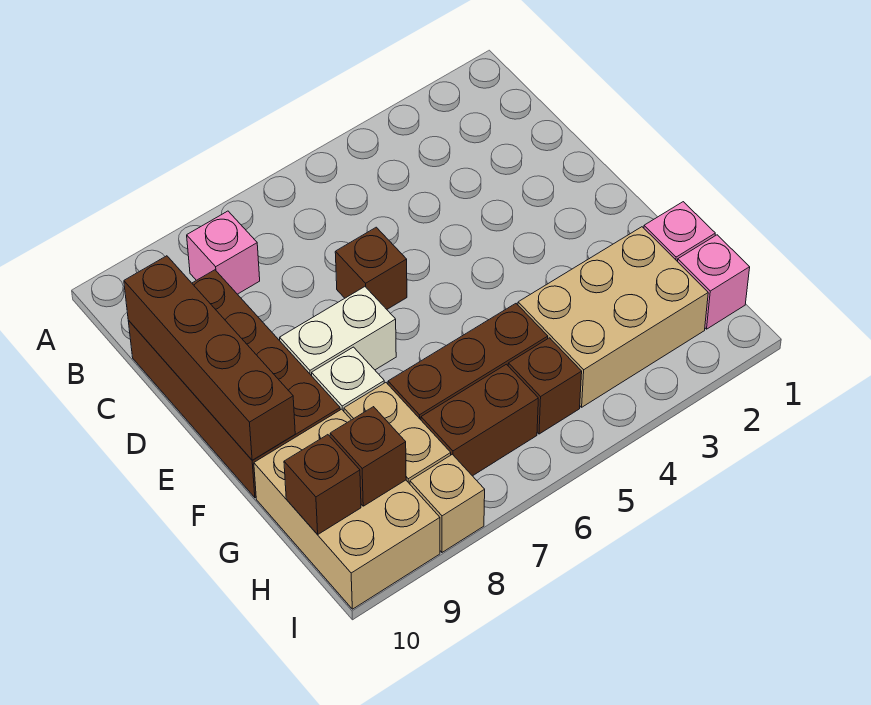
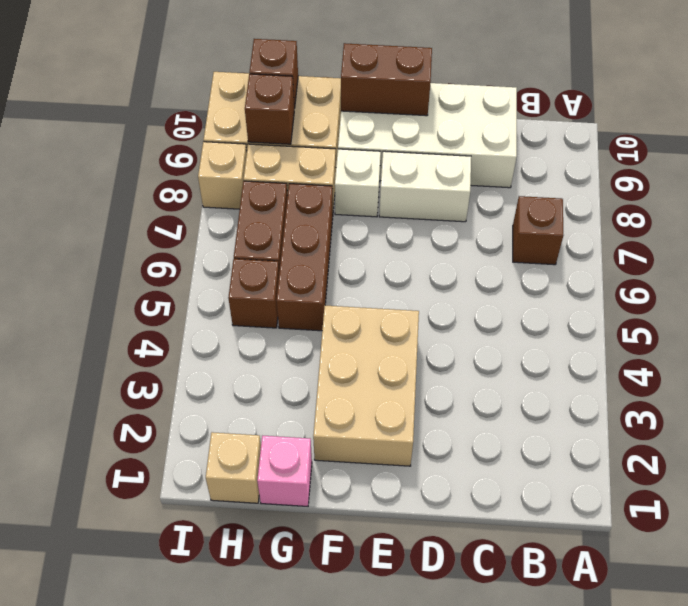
pink 1x1 brick [187,211,260,294] -> none
brown 2x4 brick [128,270,340,498] -> white 2x4 brick [338,83,517,188]
brown 1x4 brick [124,256,295,460] -> brown 1x2 brick [341,43,432,116]
brown 1x1 brick [335,227,407,309] -> brown 1x1 brick moved to [513,196,563,265]
white 1x2 brick [280,287,396,376] -> white 1x2 brick turned to [379,151,471,222]
tan 2x3 brick [518,227,708,407] -> tan 2x3 brick moved to [313,305,419,466]
pink 1x1 brick [678,235,750,329] -> tan 1x1 brick [206,432,261,503]

